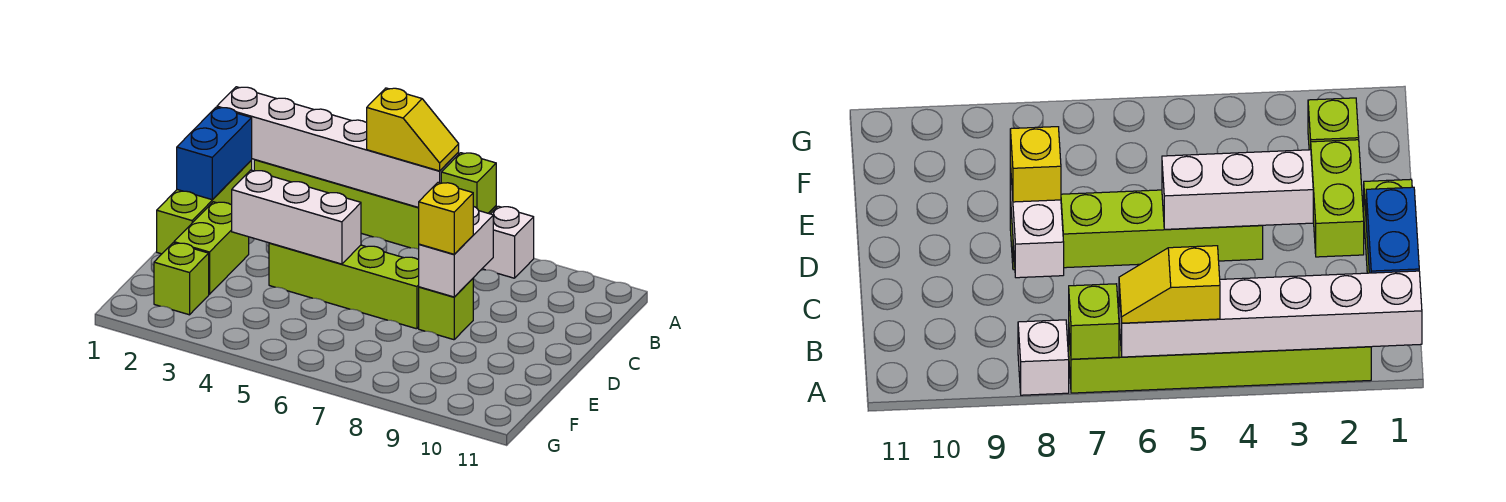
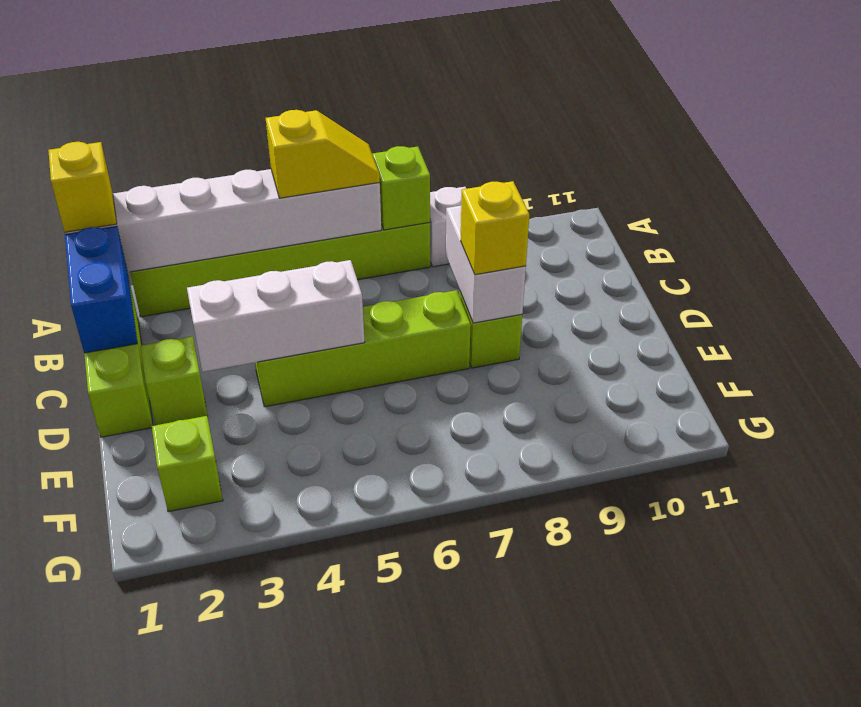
none -> yellow 1x1 brick [48,142,117,232]
lime 1x2 brick [174,202,249,294] -> lime 1x1 brick [141,336,208,425]

